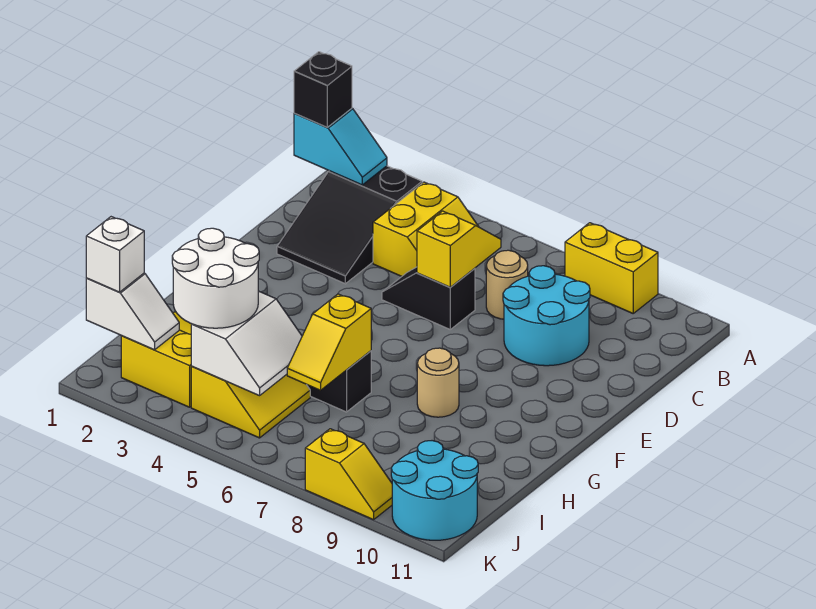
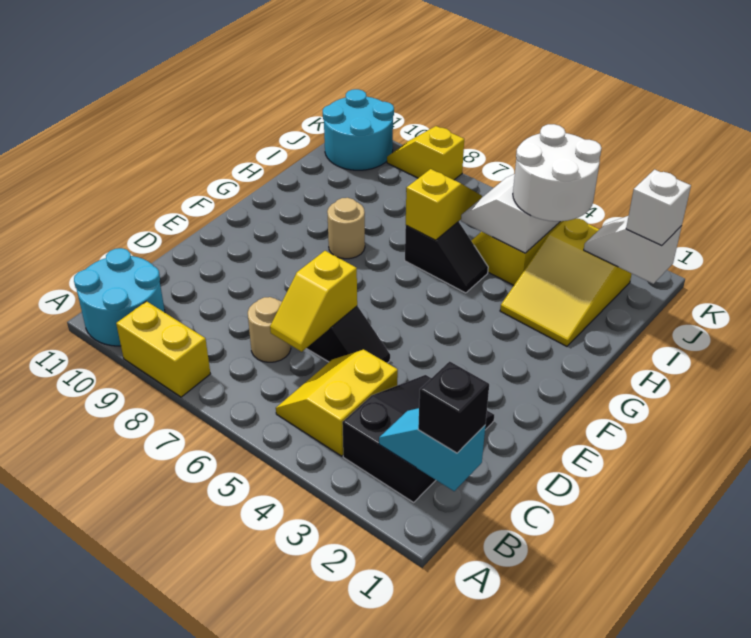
cyan 2x2 round brick [503,266,590,366] -> cyan 2x2 round brick moved to [74,248,165,346]

